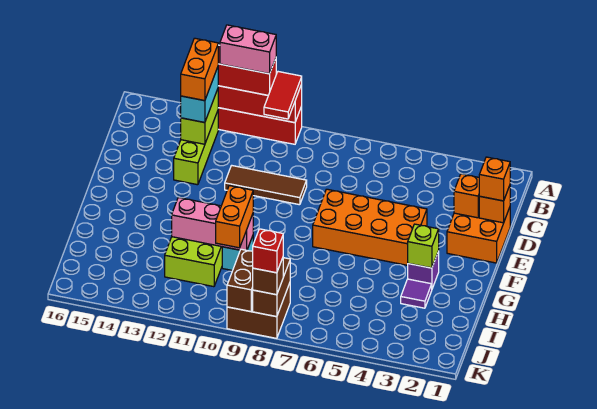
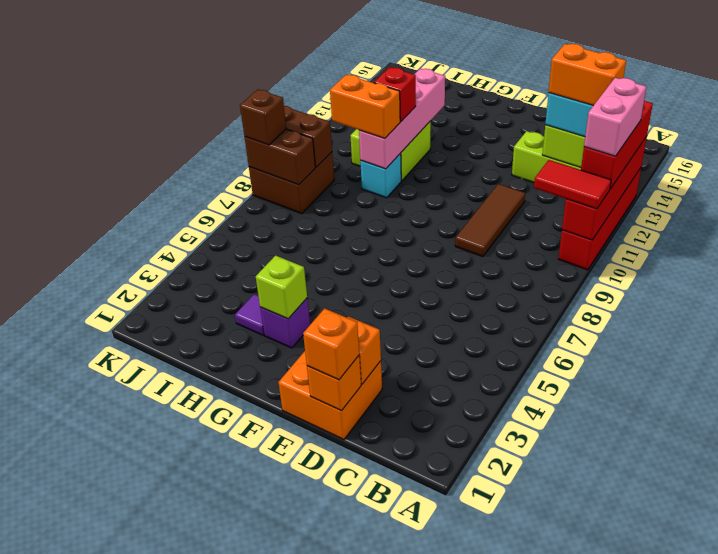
orange 2x4 brick [313,189,427,265] -> none
pink 1x3 brick [172,198,253,250] -> pink 1x4 brick [359,68,445,169]
red 1x1 brick [253,229,283,273] -> red 1x1 brick moved to [374,67,416,122]

